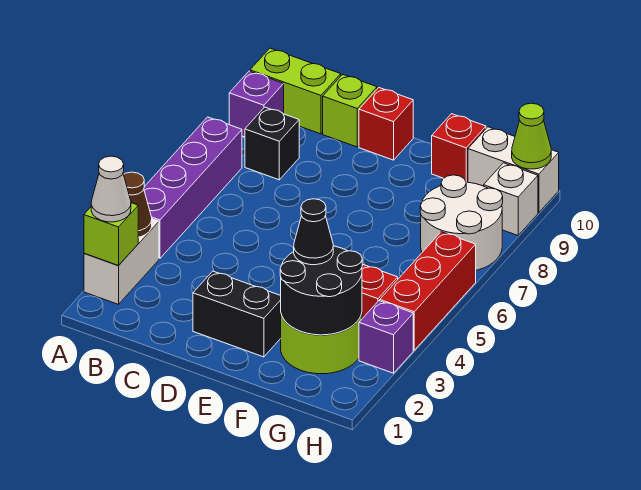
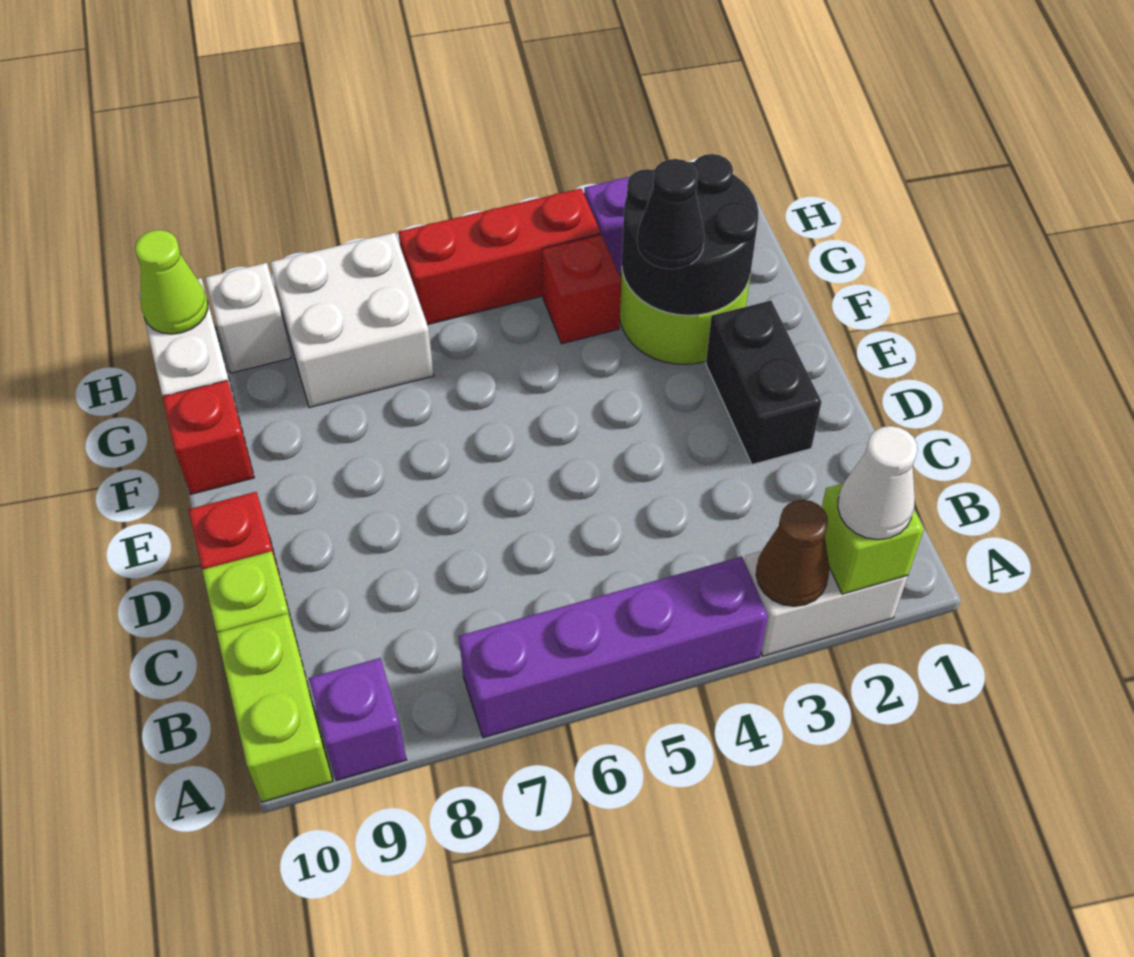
black 1x1 brick [245,107,299,180] -> none
white 2x2 round brick [420,175,503,270] -> white 2x2 brick [270,232,434,408]

